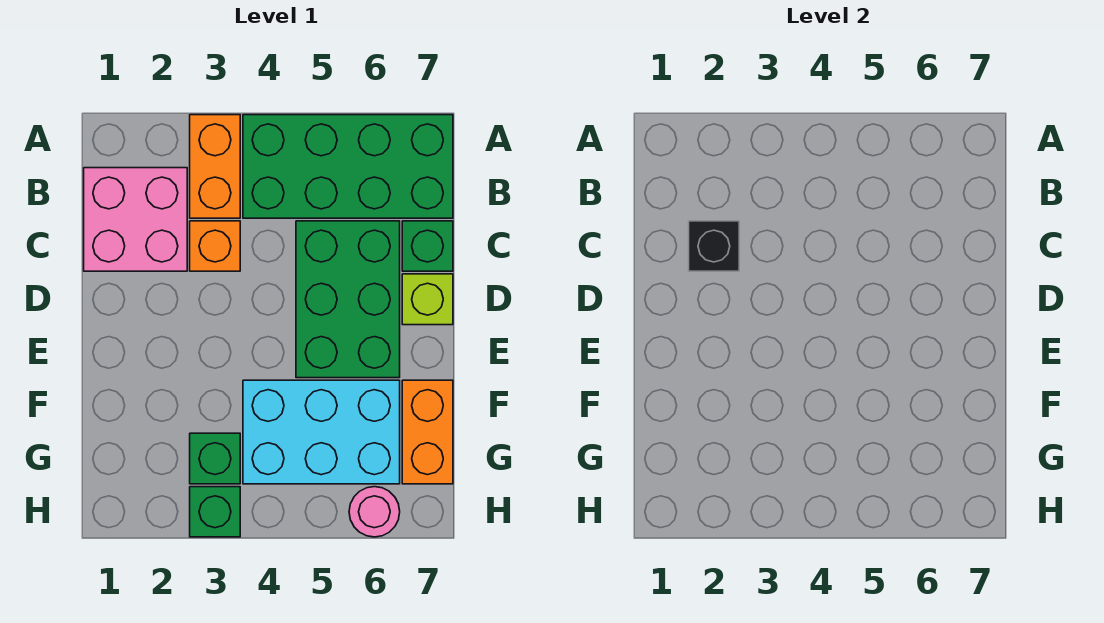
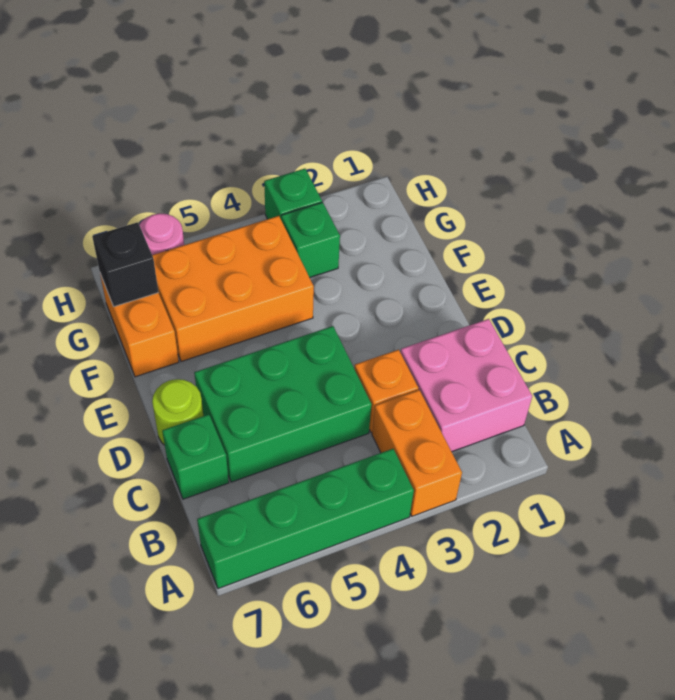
green 2x4 brick [243,115,453,218] -> green 1x4 brick [197,449,414,589]
black 1x1 brick [689,221,739,271] -> black 1x1 brick moved to [92,222,158,307]
green 2x3 brick [296,221,400,378] -> green 2x3 brick turned to [194,326,372,482]
lime 1x1 brick [402,274,453,325] -> lime 1x1 round brick [152,379,203,445]
cyan 2x3 brick [243,380,400,484] -> orange 2x3 brick [152,216,314,362]

